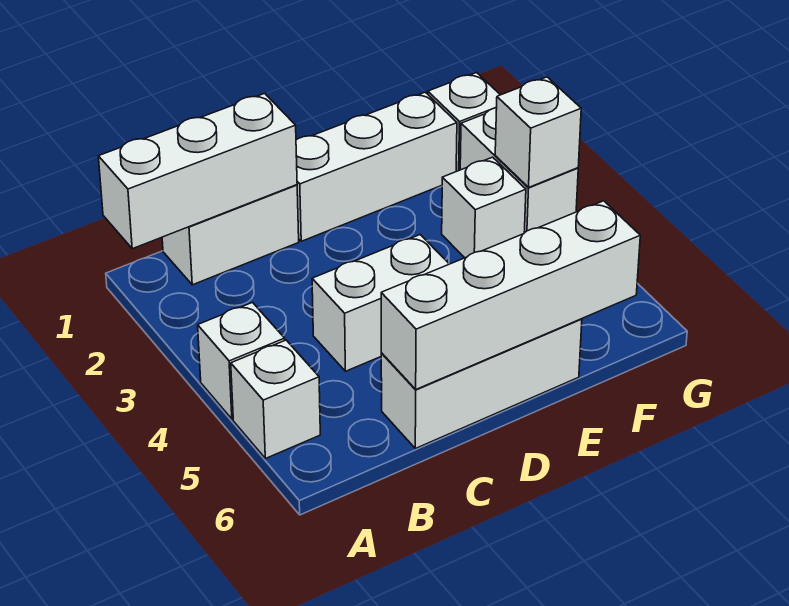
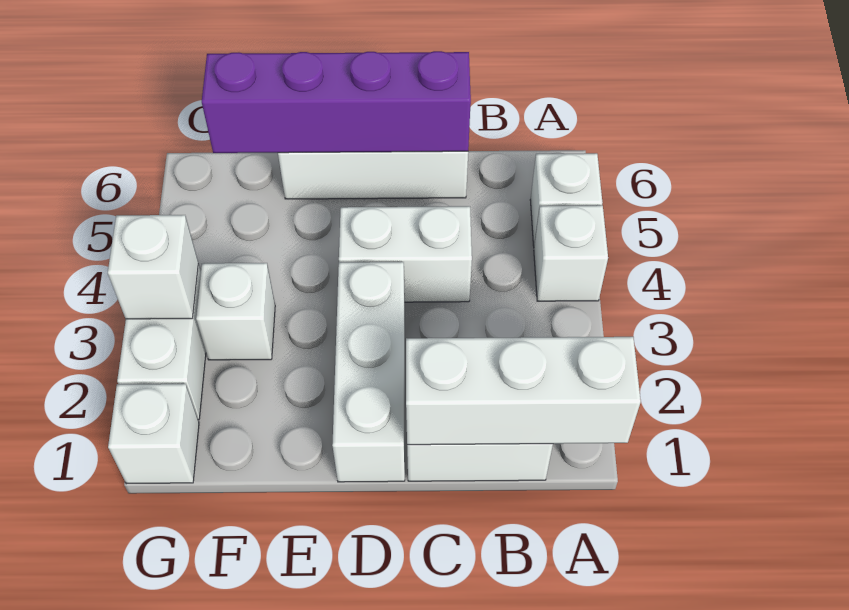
white 1x4 brick [381,201,640,389] -> purple 1x4 brick [202,51,471,153]
white 1x3 brick [296,92,457,241] -> white 1x3 brick turned to [332,262,405,482]

